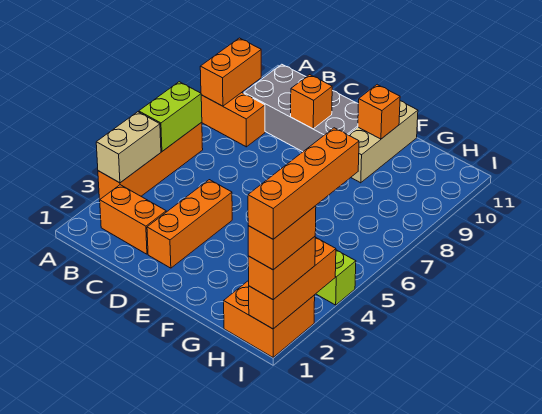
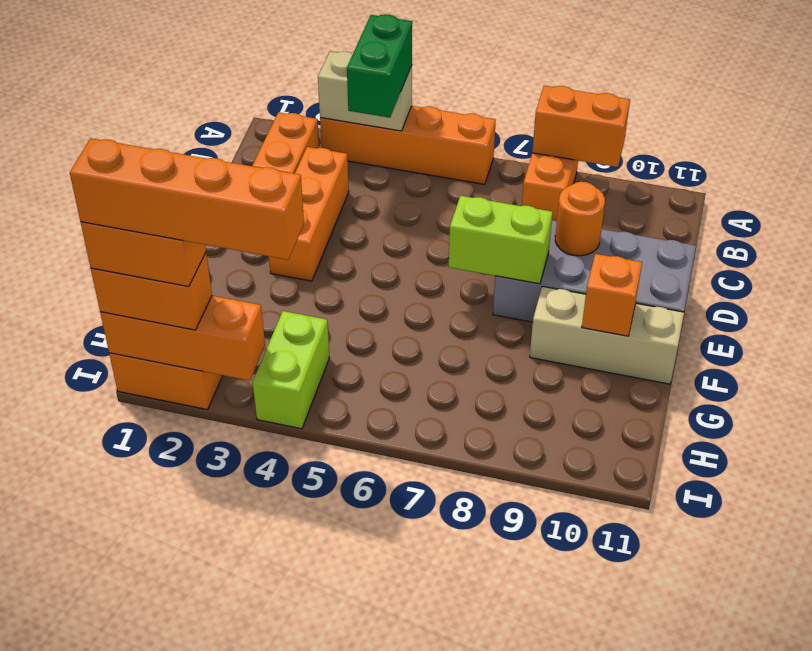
none -> green 1x2 brick [347,14,412,118]
lime 1x2 brick [139,82,202,151] -> lime 1x2 brick moved to [449,196,553,284]
grey 2x4 brick [244,64,358,152] -> grey 2x4 brick turned to [493,220,696,322]
orange 1x3 brick [147,180,232,268] -> orange 1x3 brick turned to [269,147,349,281]
orange 1x1 brick [291,75,332,129] -> orange 1x1 round brick [555,182,605,256]

